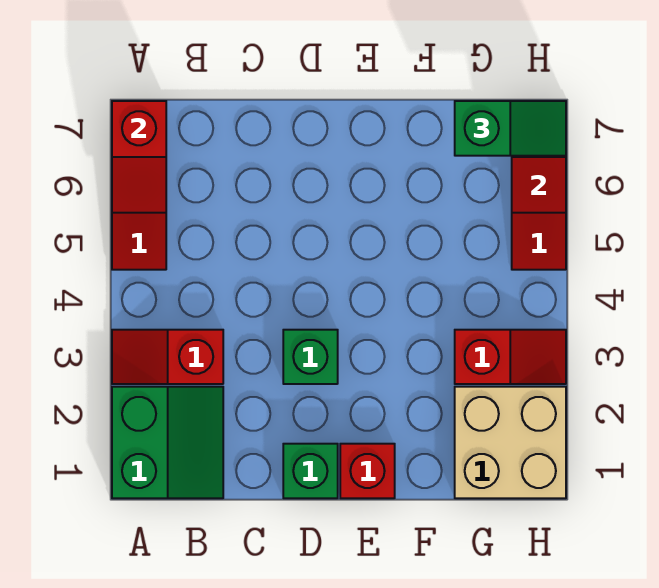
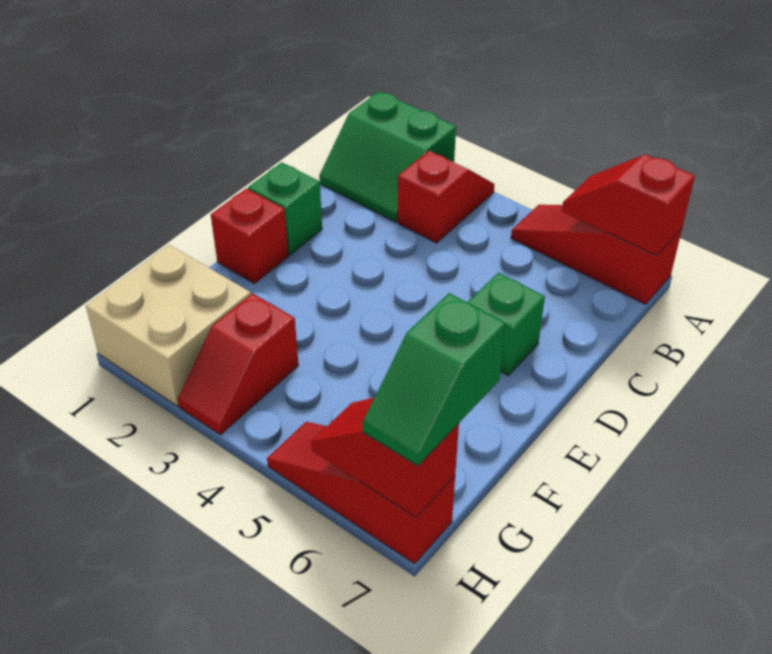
green 1x1 brick [283,330,338,384] -> green 1x1 brick moved to [467,273,545,375]

